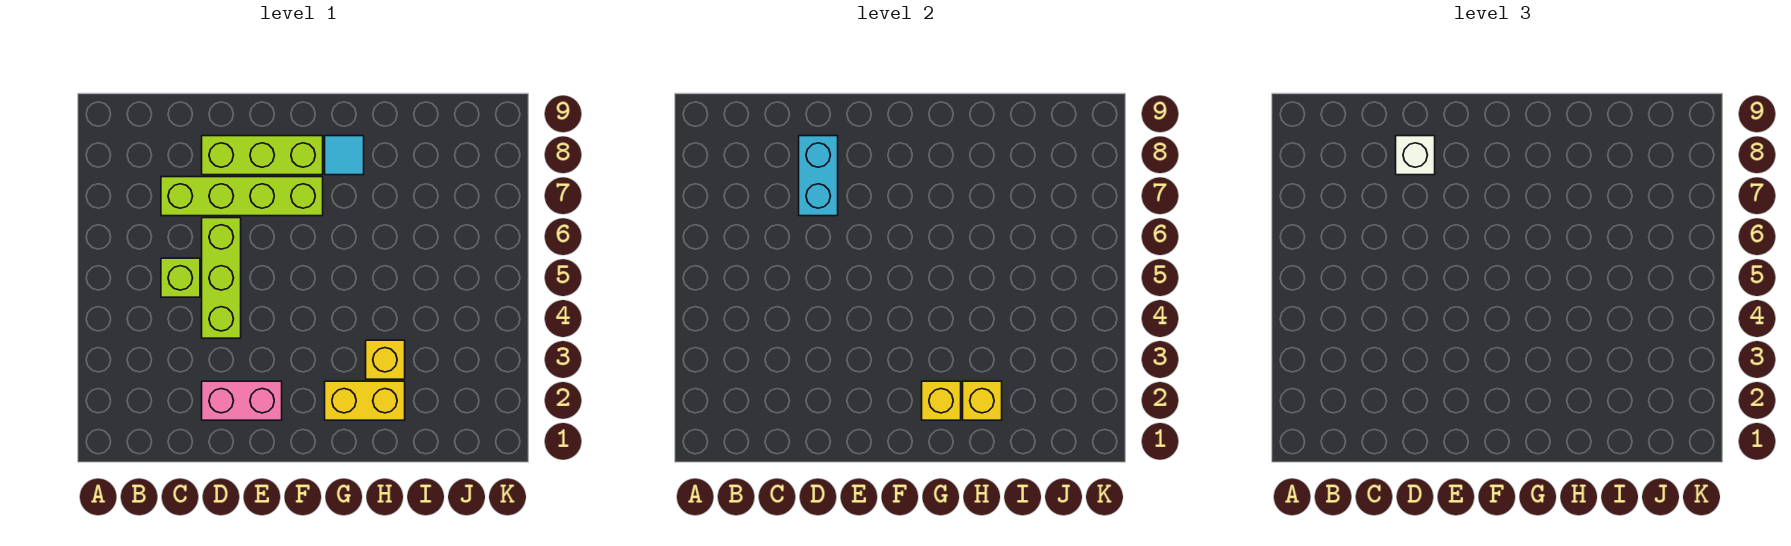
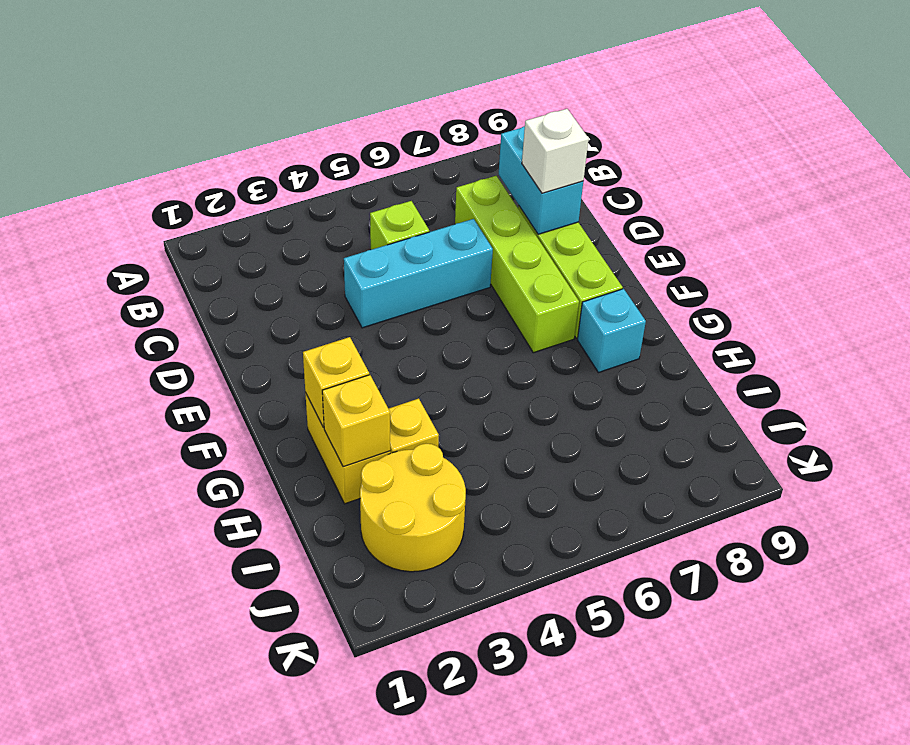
pink 1x2 brick [202,381,282,420] -> none
lime 1x3 brick [202,218,241,338] -> cyan 1x3 brick [344,219,493,328]
cyan 1x2 brick [799,136,838,216] -> cyan 1x2 brick turned to [499,126,583,234]
cyan 1x1 tile [325,136,364,175] -> cyan 1x1 brick [577,289,646,373]
none -> yellow 2x2 round brick [360,444,466,572]

